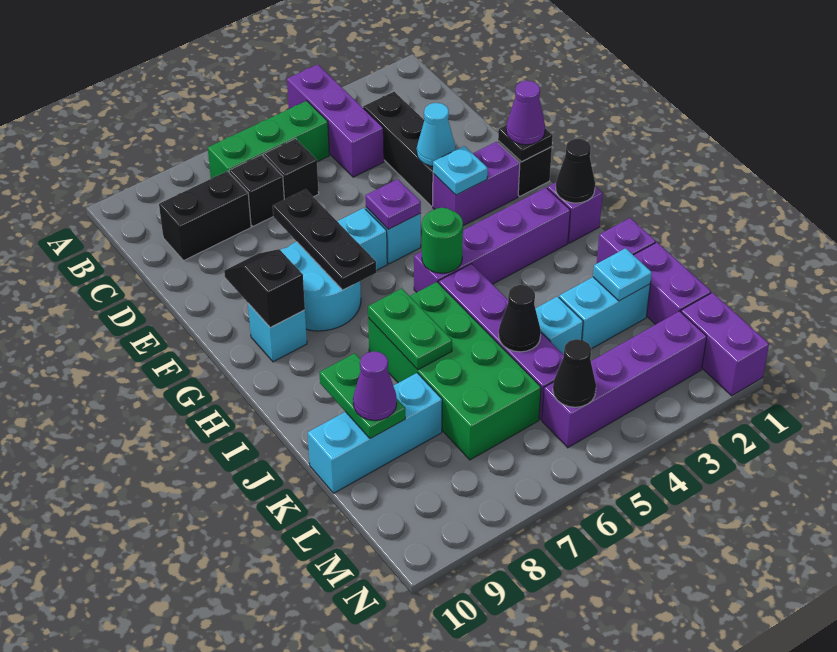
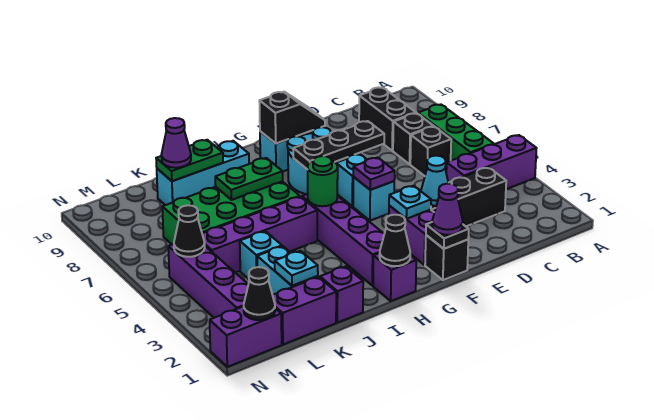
black 1x1 cone [499,285,541,352] -> black 1x1 cone moved to [244,267,275,320]
cyan 1x3 brick [308,373,442,493] -> cyan 1x3 brick turned to [157,141,249,205]

